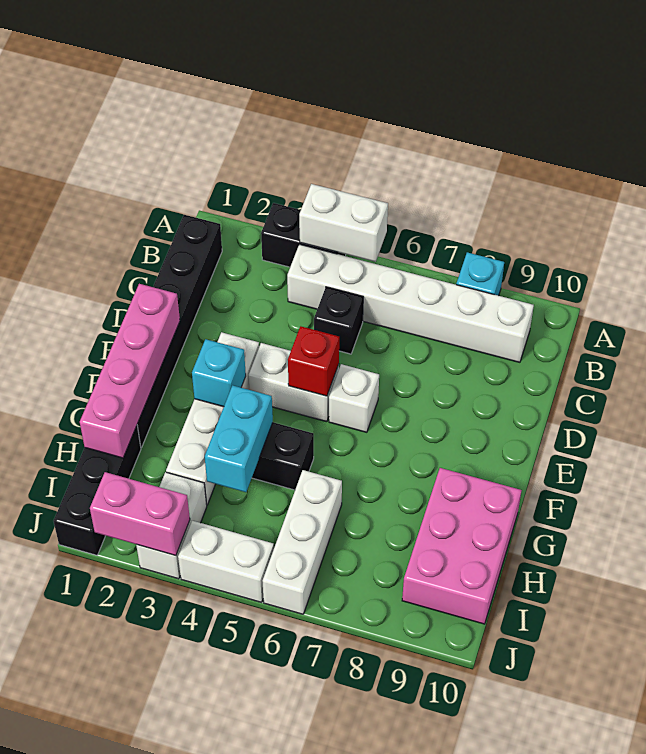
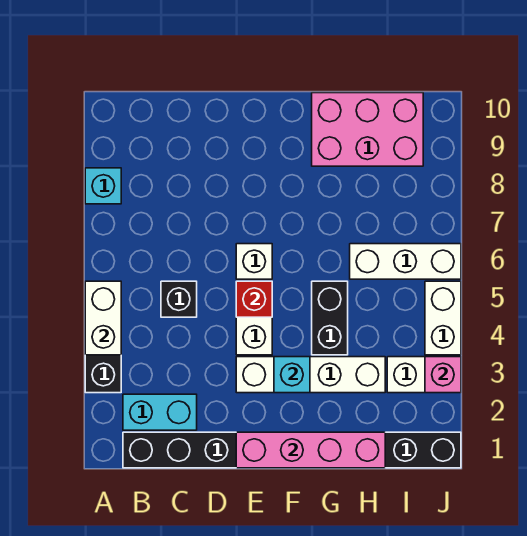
white 1x6 brick [287,244,534,362] -> none
cyan 1x2 brick [205,385,273,492] -> cyan 1x2 brick moved to [123,394,197,430]
pink 1x2 brick [90,472,190,556] -> pink 1x1 brick [425,357,461,393]

